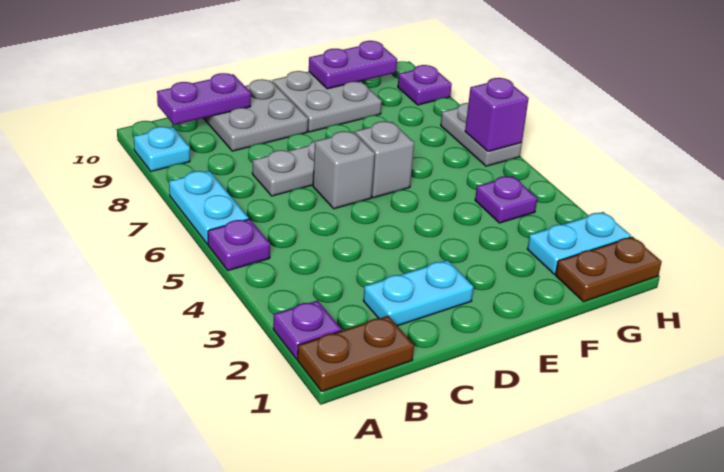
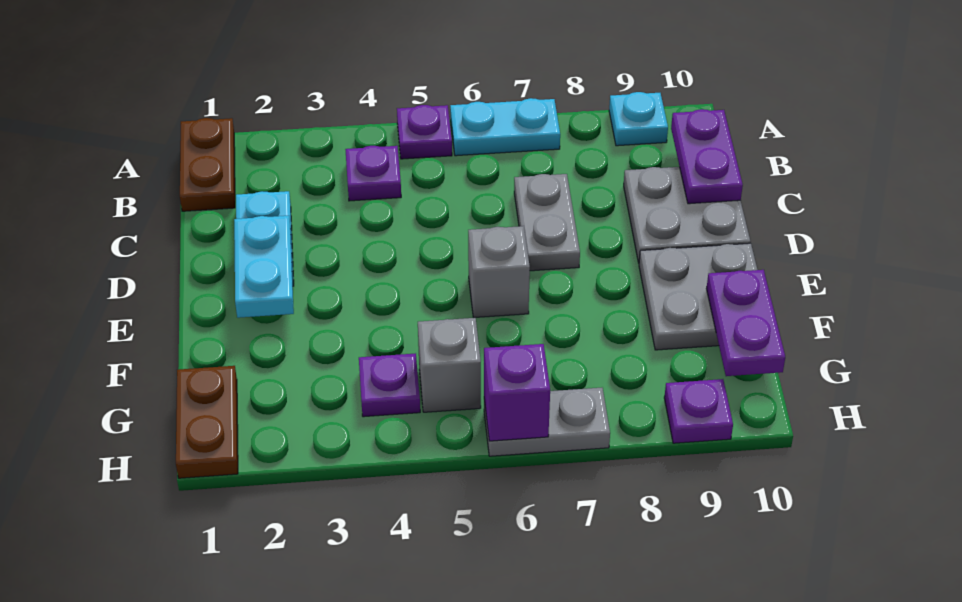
purple 1x1 plate [273,300,342,359] -> purple 1x1 plate moved to [345,146,401,201]
grey 1x1 brick [313,131,375,209] -> grey 1x1 brick moved to [418,318,481,412]
cyan 1x2 plate [527,212,631,274] -> cyan 1x2 plate moved to [234,216,294,318]

